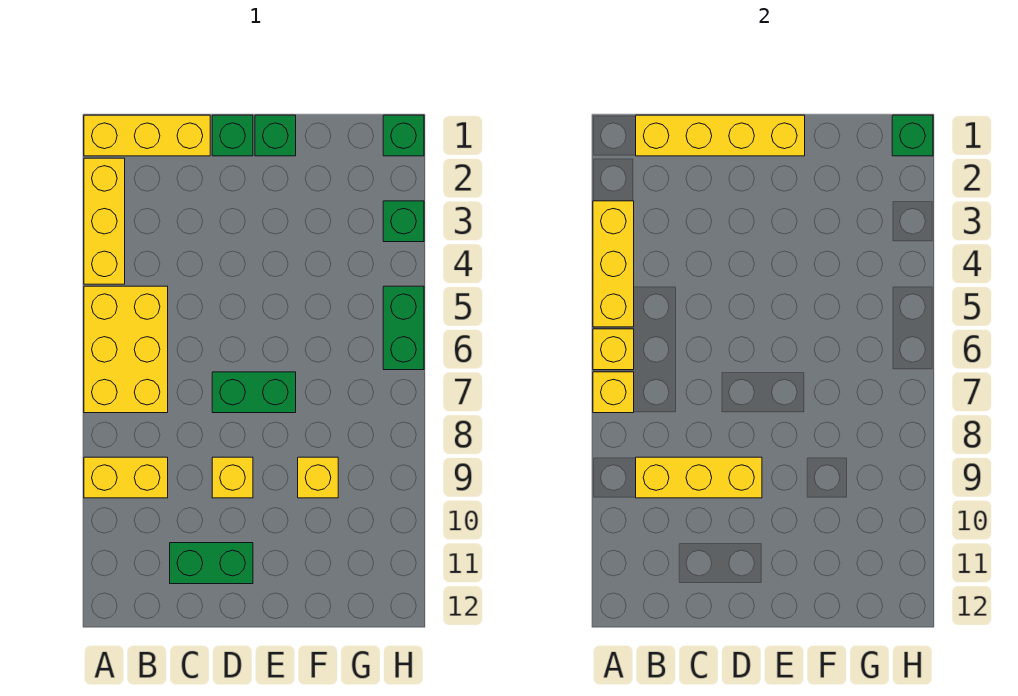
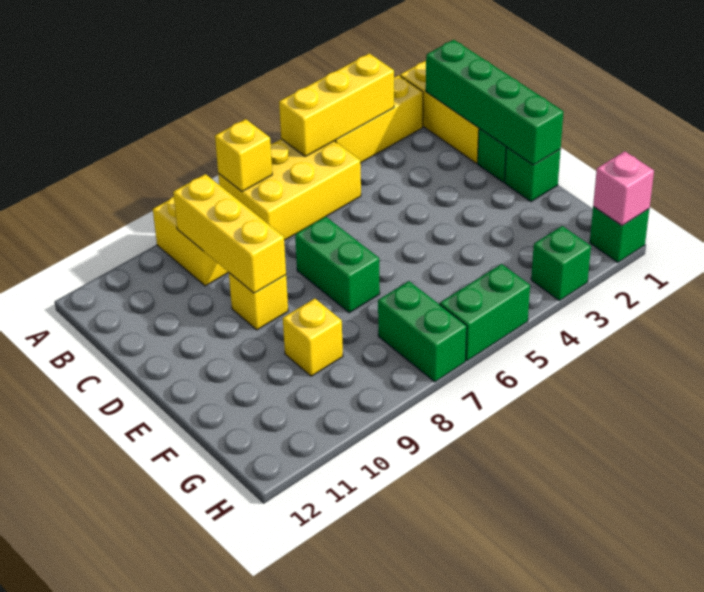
yellow 1x1 brick [593,329,634,370] -> none
yellow 1x4 brick [636,115,805,156] -> green 1x4 brick [426,40,564,165]
green 1x2 brick [170,543,253,584] -> green 1x2 brick moved to [378,281,467,382]
green 1x1 brick [892,115,933,156] -> pink 1x1 brick [593,151,654,226]

